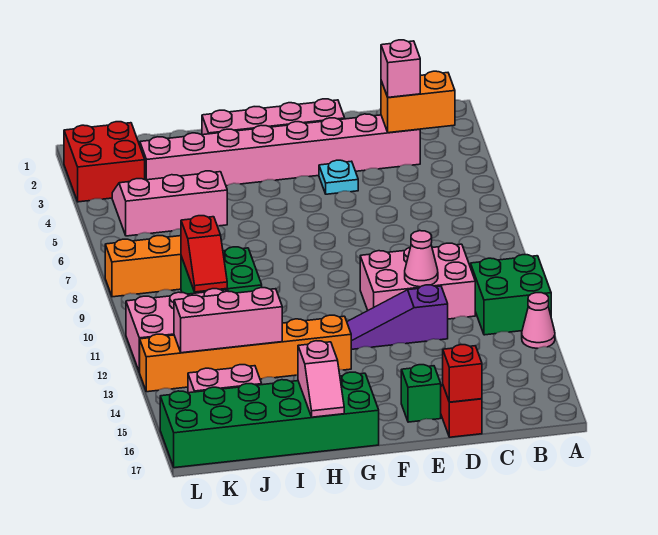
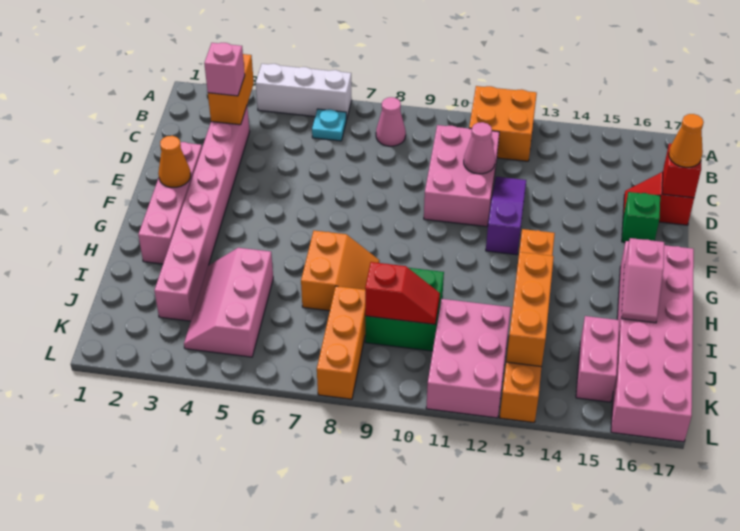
none -> white 1x3 brick [256,64,352,120]
green 2x2 brick [471,255,551,335] -> orange 2x2 brick [469,86,537,161]
pink 1x1 cone [522,293,555,348] -> pink 1x1 cone moved to [376,97,406,146]
purple 1x3 slope [347,285,448,349] -> purple 1x3 slope turned to [486,177,526,255]
none -> orange 1x1 cone [669,114,704,167]
cyan 1x1 plate [319,160,358,194] -> cyan 1x1 plate moved to [312,109,346,141]
none -> orange 1x1 cone [158,136,191,187]
green 2x6 brick [160,372,379,468] -> pink 2x6 brick [611,241,694,442]
none -> orange 2x2 slope [301,231,379,311]
pink 1x2 slope [298,341,344,417] -> pink 1x2 slope turned to [621,238,664,323]
pink 1x3 brick [174,288,282,353] -> orange 1x3 brick [506,252,554,367]
red 2x2 brick [64,122,145,202] -> none

